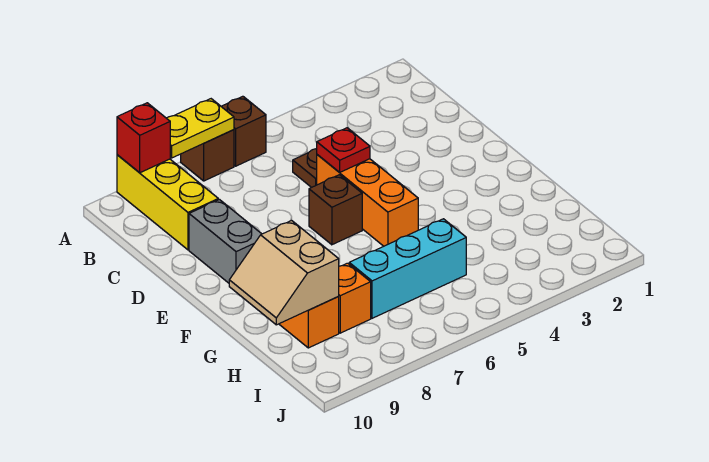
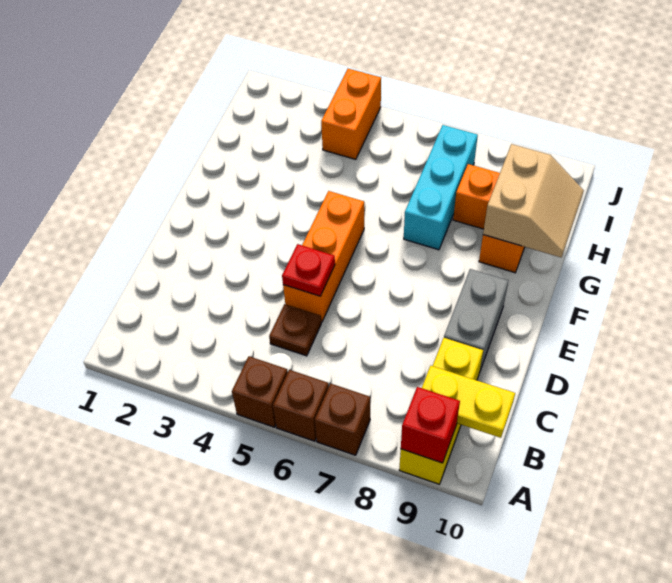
yellow 1x2 plate [167,99,234,158] -> yellow 1x2 plate moved to [422,366,515,438]
brown 1x1 brick [309,175,362,245] -> brown 1x1 brick moved to [232,356,288,427]
cyan 1x3 brick [349,219,466,318] -> cyan 1x3 brick turned to [404,125,478,250]
none -> orange 1x2 brick [321,69,381,159]

